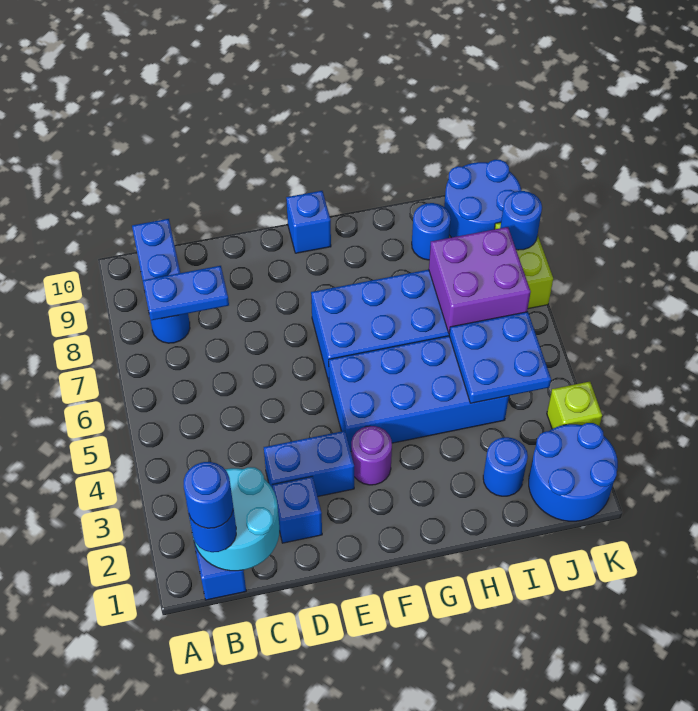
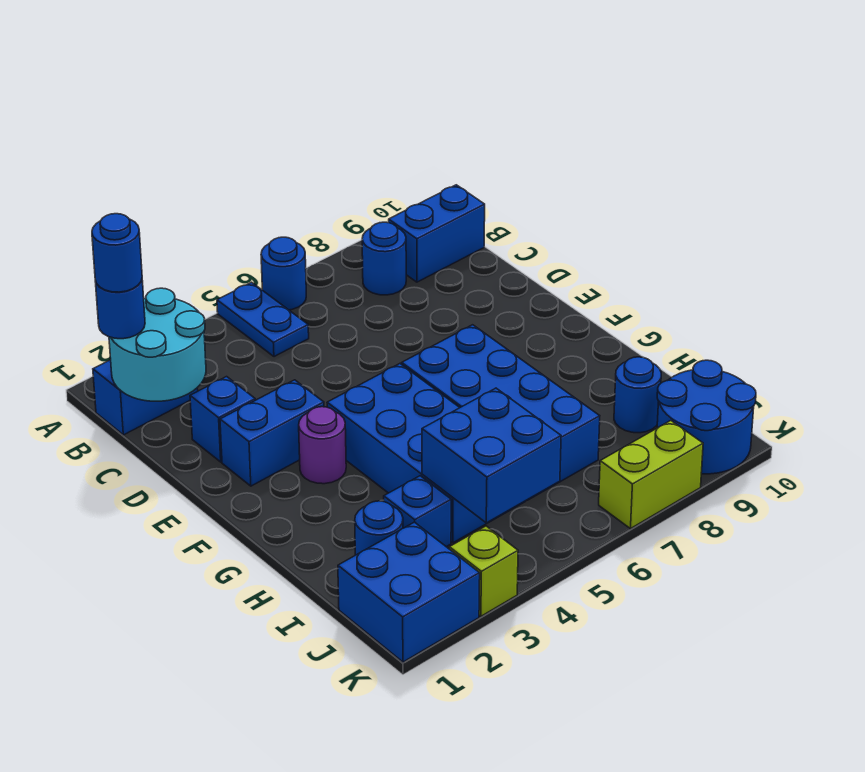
blue 1x2 plate [143,266,229,320] -> blue 1x2 plate moved to [217,282,309,357]
blue 1x2 brick [264,431,354,496] -> blue 1x2 brick turned to [220,380,324,486]
blue 1x1 brick [286,191,331,253] -> blue 1x1 brick moved to [384,476,451,547]
blue 2x2 plate [449,312,551,403] -> blue 2x2 brick [422,388,561,523]
purple 2x2 brick [429,227,531,333] -> none
blue 2x2 round brick [529,423,618,521] -> blue 2x2 brick [338,522,480,662]
blue 1x1 round brick [500,191,542,250] -> blue 1x1 round brick moved to [261,237,306,310]

